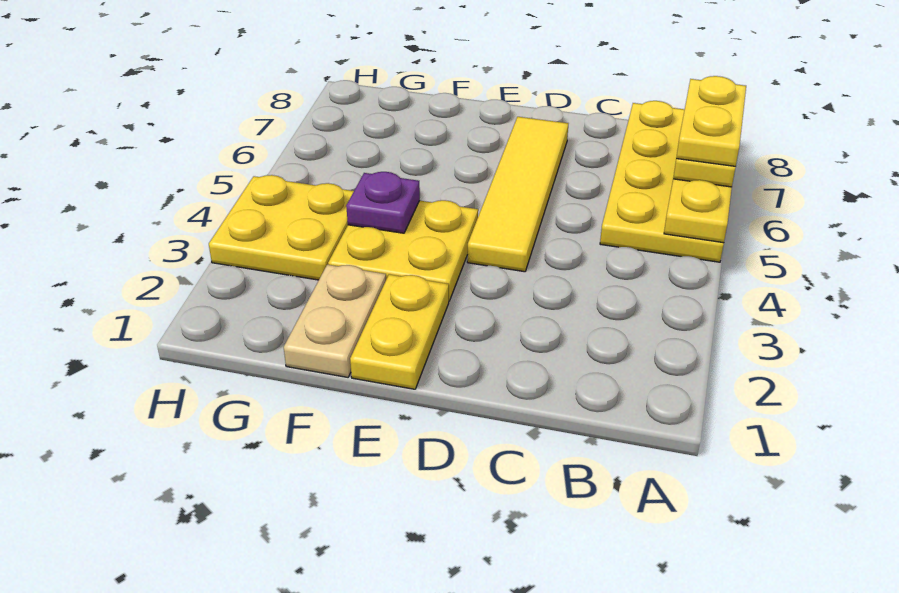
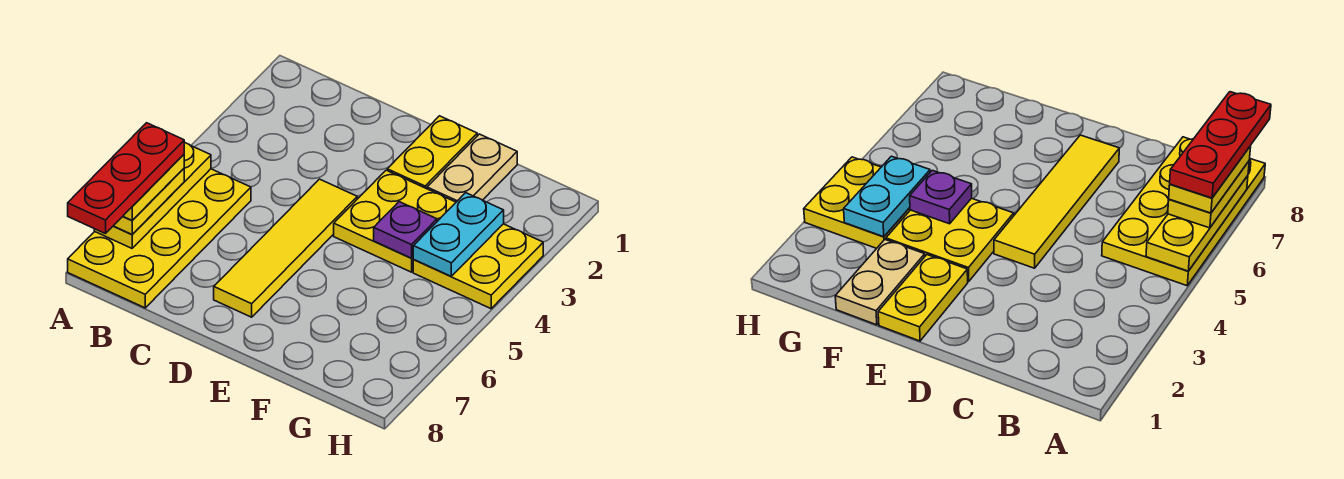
none -> red 1x3 plate [68,123,184,234]
none -> cyan 1x2 plate [413,193,504,276]

